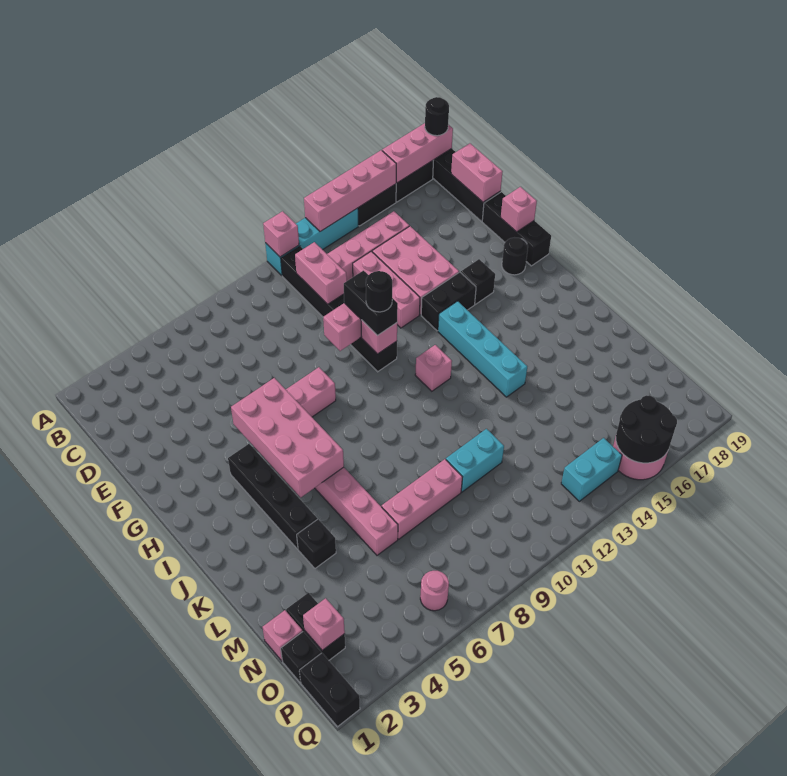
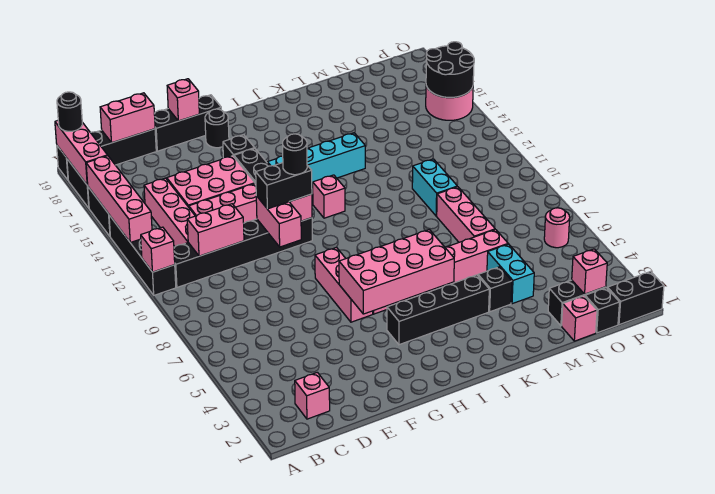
cyan 1x4 brick [265,208,359,275] -> black 1x4 brick [109,215,176,295]
none -> pink 1x1 brick [295,372,330,419]
cyan 1x2 brick [561,438,622,501] -> cyan 1x2 brick moved to [487,244,534,304]

